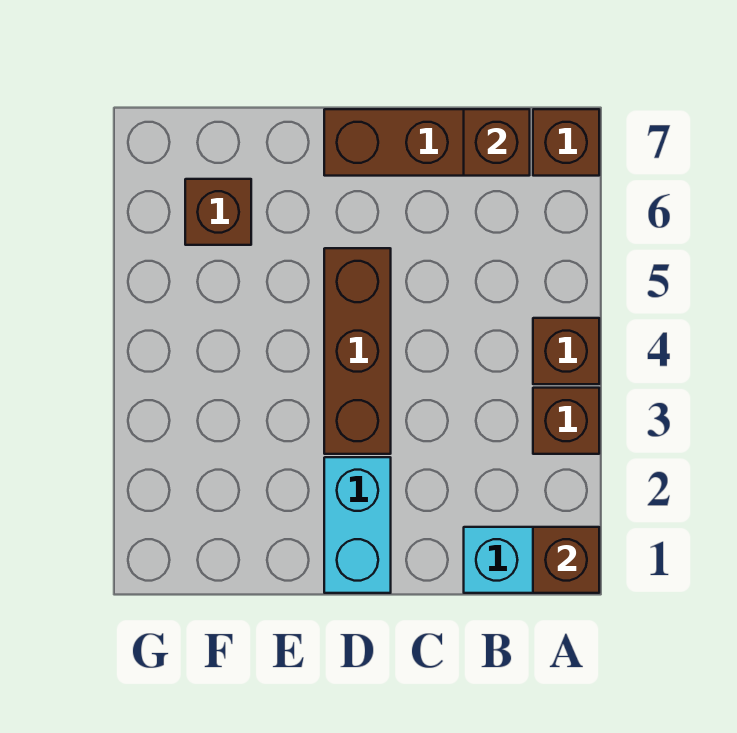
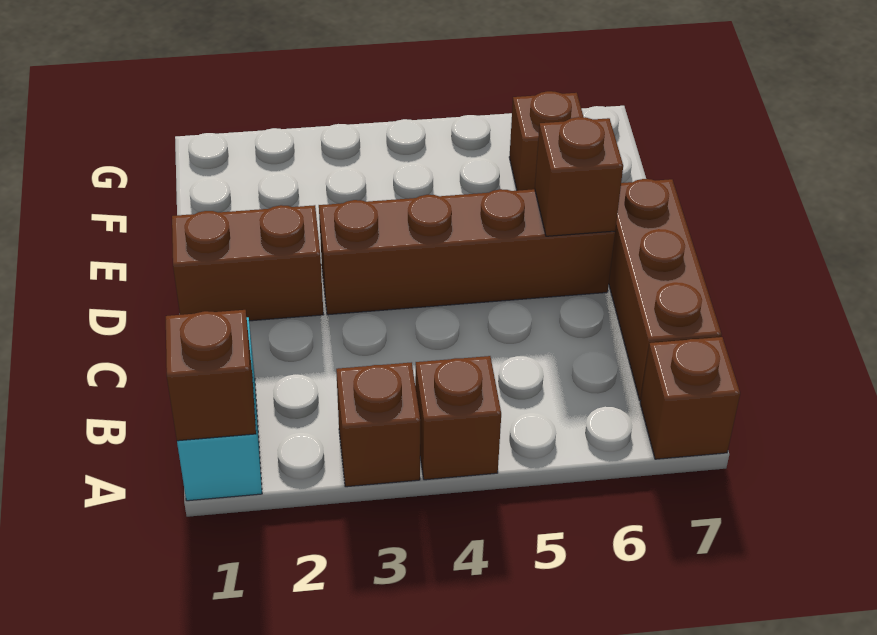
brown 1x1 brick [464,109,530,176] -> brown 1x1 brick moved to [535,117,623,236]
cyan 1x2 brick [324,457,391,593] -> brown 1x2 brick [172,205,324,321]
brown 1x3 brick [324,248,391,454] -> brown 1x4 brick [319,189,615,315]

